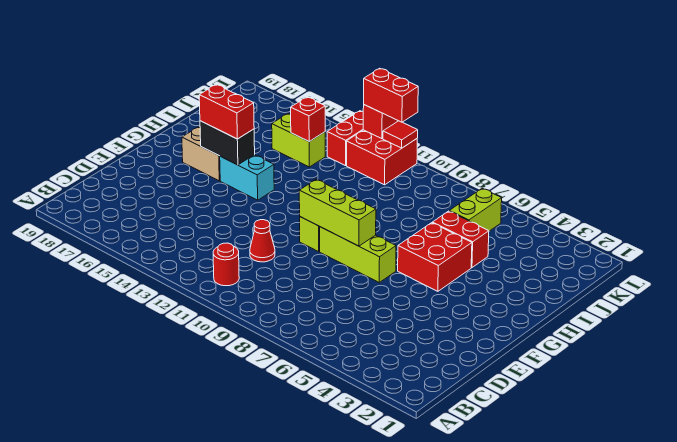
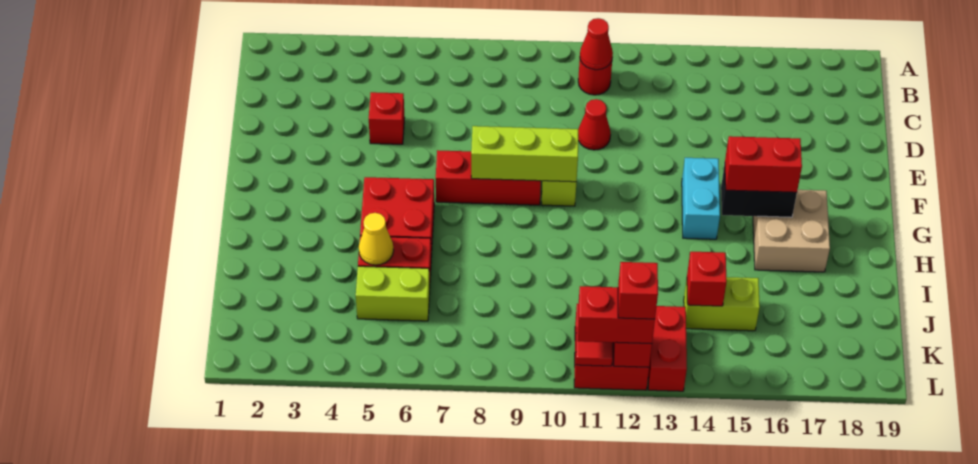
none -> red 1x1 cone [580,18,613,70]
none -> red 1x1 brick [369,92,405,144]
lime 1x3 brick [320,227,396,282] -> red 1x3 brick [436,150,541,205]
cyan 1x2 brick [220,155,274,200] -> cyan 1x2 brick turned to [682,158,720,239]
none -> yellow 1x1 cone [359,213,394,265]
lime 1x2 brick [450,188,502,231] -> lime 1x2 brick turned to [356,266,430,321]
none -> red 1x1 brick [618,262,658,319]

